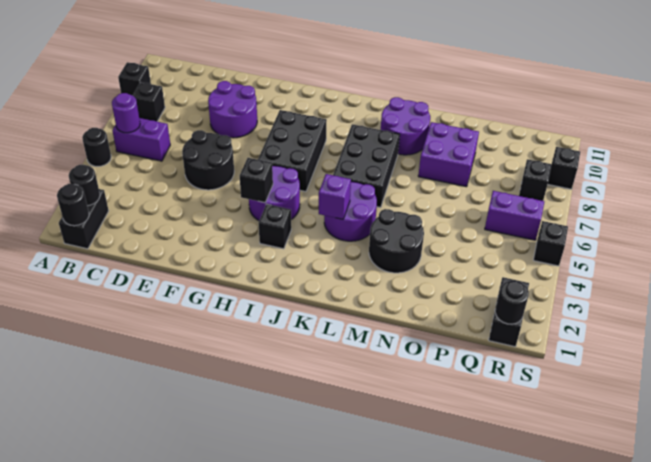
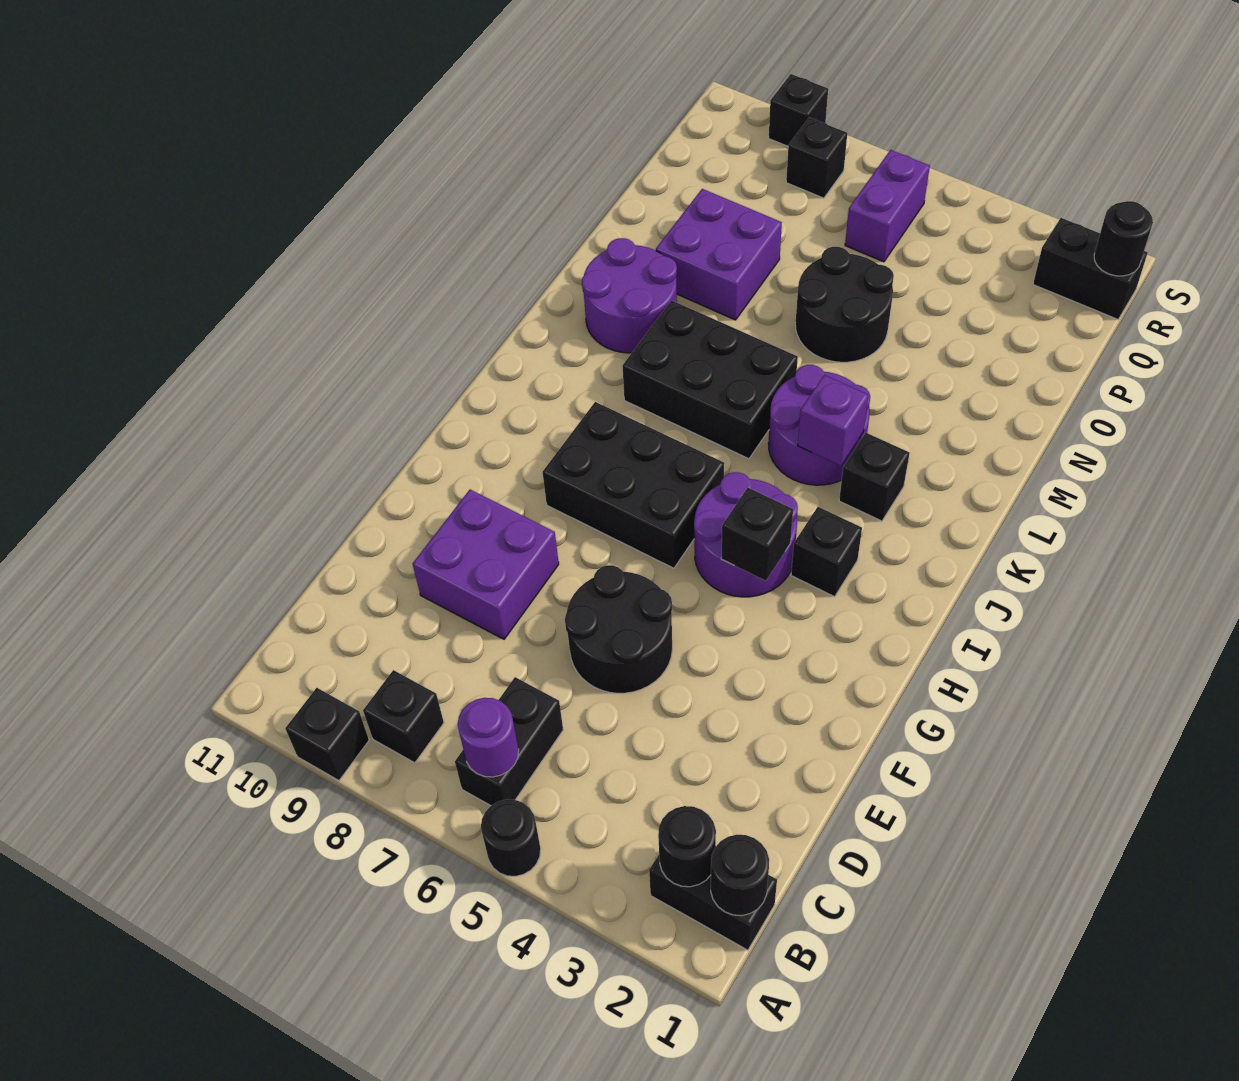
purple 1x2 brick [112,118,170,161] -> black 1x2 brick [455,677,563,806]
purple 2x2 round brick [208,81,257,138] -> purple 2x2 brick [413,490,559,639]
black 2x2 round brick [369,209,424,273] -> black 2x2 round brick moved to [795,247,894,362]
black 1x1 brick [533,221,568,266] -> black 1x1 brick moved to [839,433,910,521]

